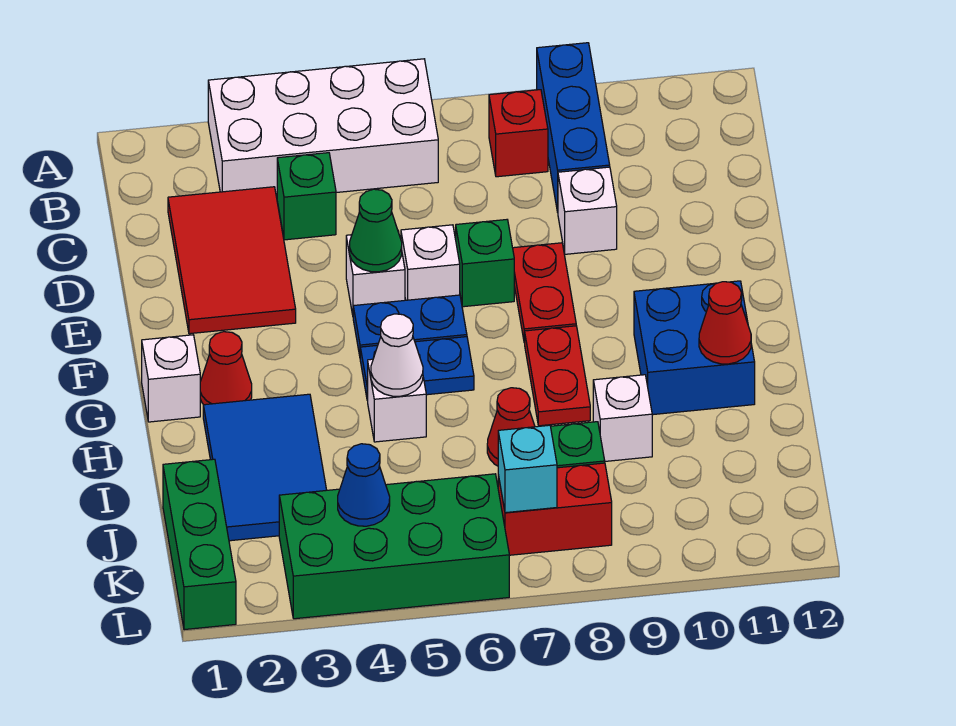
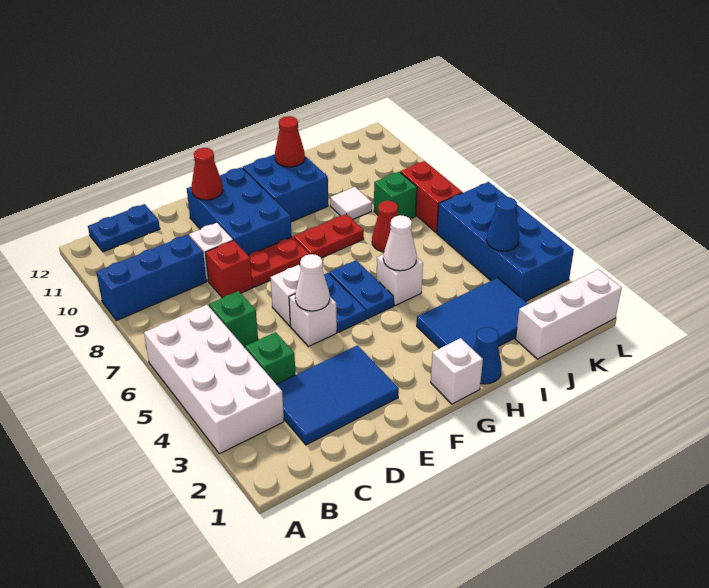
red 1x1 brick [489,90,548,177] -> red 1x1 brick moved to [205,240,253,298]
none -> blue 1x2 plate [88,204,160,252]
red 2x3 tile [168,187,296,334] -> blue 2x3 tile [276,345,399,445]
green 1x1 cone [350,189,402,272] -> white 1x1 cone [295,254,330,311]
green 1x1 brick [456,220,514,307] -> green 1x1 brick moved to [209,291,258,347]
none -> blue 2x3 brick [187,167,292,255]
red 1x1 cone [200,332,252,405] -> red 1x1 cone moved to [192,148,223,200]
none -> blue 1x1 cone [473,327,502,384]
white 1x1 brick [593,375,652,461] -> white 1x1 tile [330,187,372,219]
green 1x3 brick [163,459,236,630] -> white 1x3 brick [516,269,622,359]
green 2x4 brick [279,474,509,619] -> blue 2x4 brick [437,182,574,302]
cyan 1x1 brick [498,425,557,513] -> none

